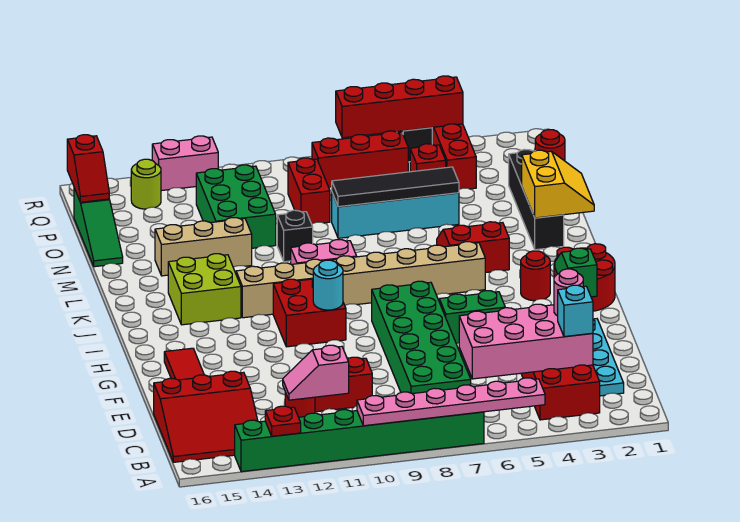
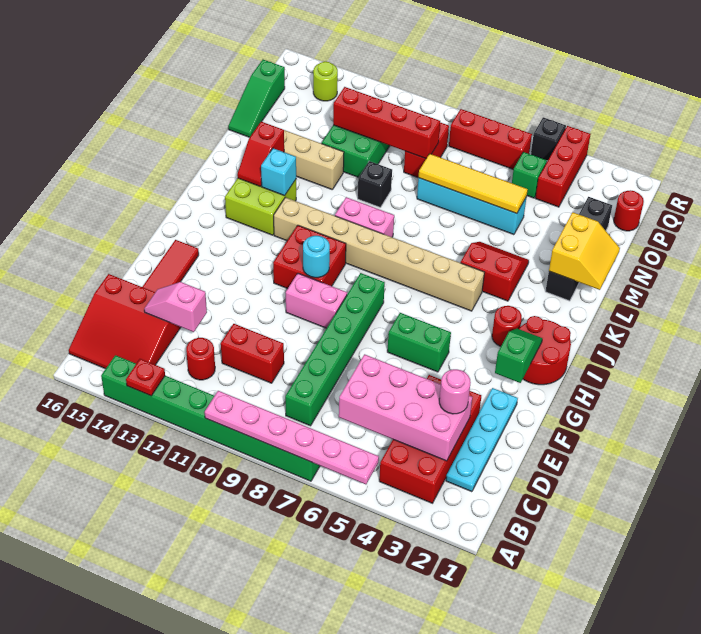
cyan 1x1 brick [558,285,593,337] -> cyan 1x1 brick moved to [261,148,296,196]
green 2x6 brick [372,281,471,394] -> green 1x6 brick [285,273,385,426]
pink 1x2 slope [283,345,349,400] -> pink 1x2 slope moved to [144,282,207,332]
black 1x4 tile [332,167,459,207] -> yellow 1x4 tile [418,154,528,214]
red 1x1 brick [410,144,446,172] -> green 1x1 brick [512,152,547,198]
red 1x2 slope [67,135,109,202] -> red 1x2 slope moved to [237,122,284,186]
red 1x4 brick [336,76,463,138] -> red 1x4 brick moved to [333,87,440,159]
pink 1x2 brick [152,136,218,191] -> pink 1x2 brick moved to [286,273,347,328]

